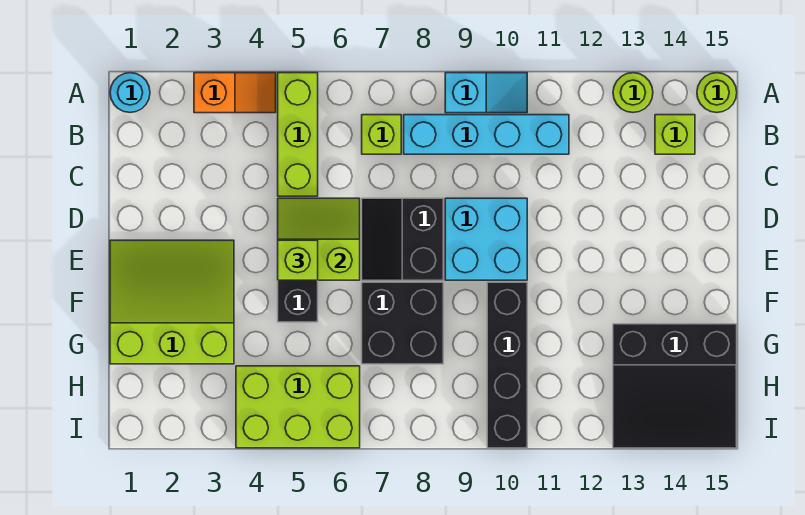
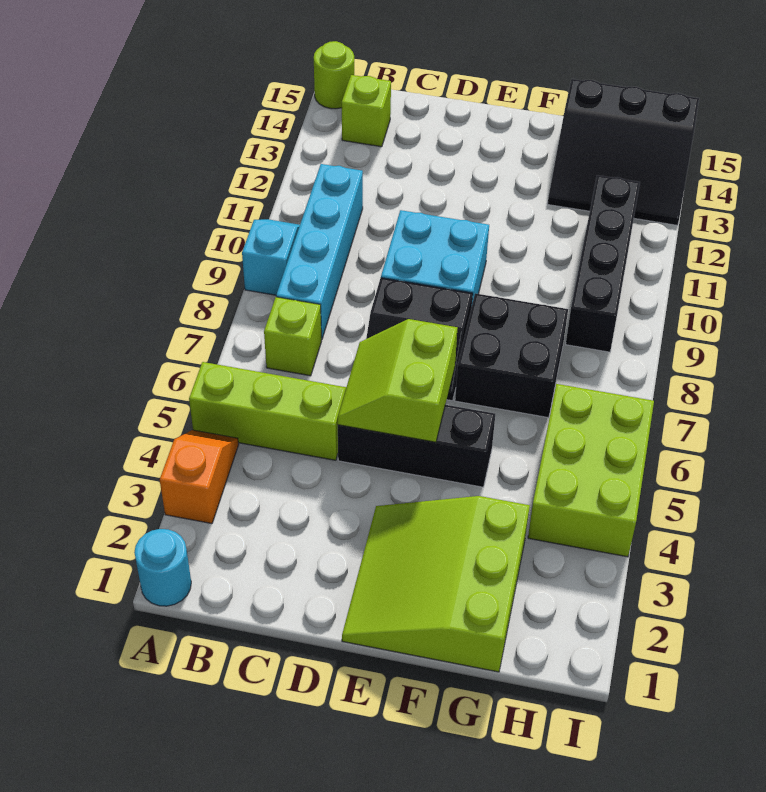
lime 1x1 round brick [613,73,653,112] -> none
lime 1x1 brick [278,240,318,280] -> none
black 1x4 brick [487,282,527,448] -> black 1x4 brick turned to [566,175,640,352]
black 3x3 slope [613,324,737,448] -> black 3x3 slope turned to [548,79,699,225]

